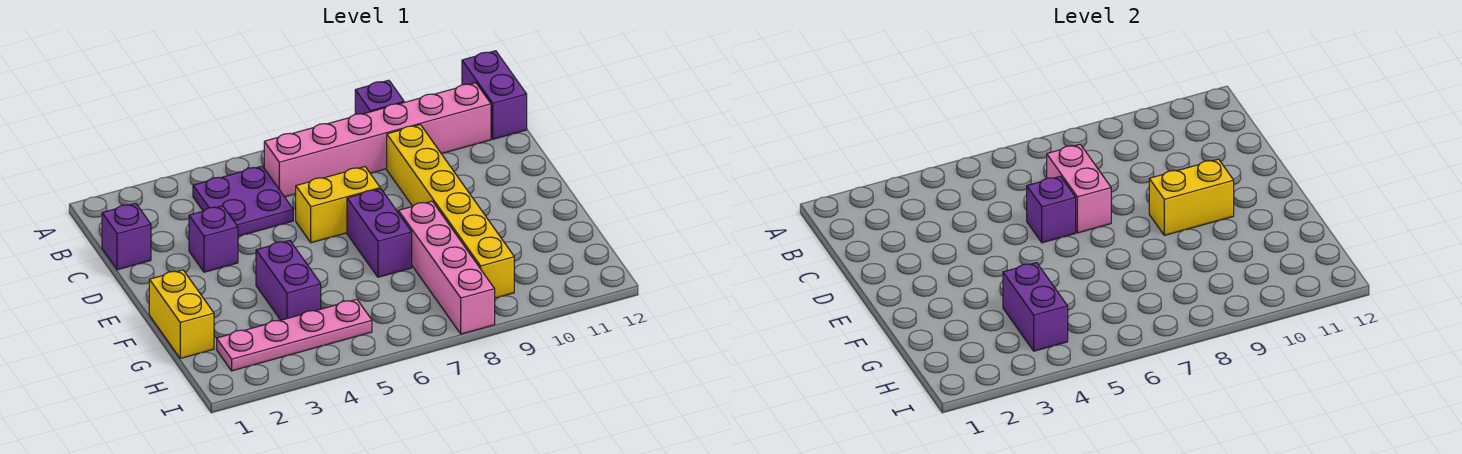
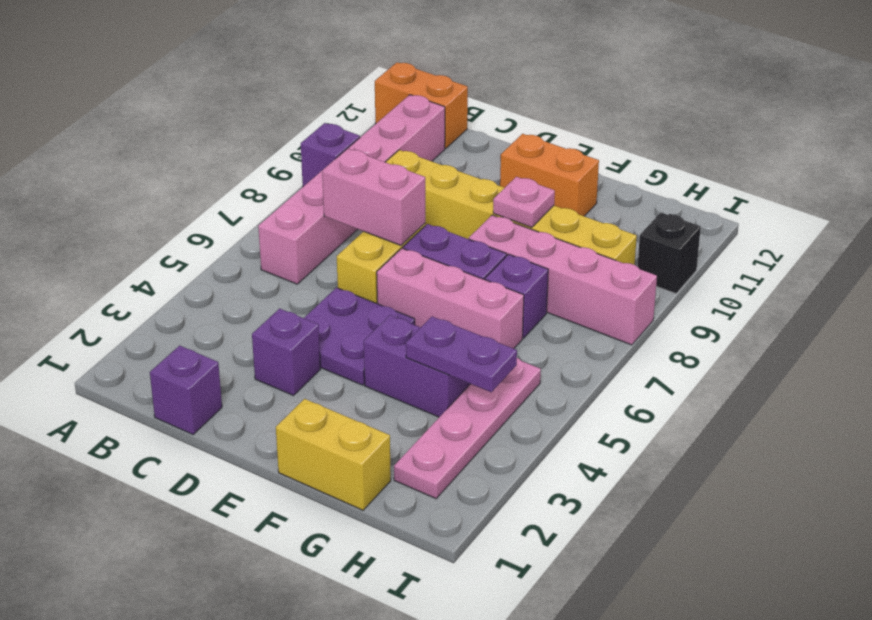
purple 1x2 brick [462,51,527,139] -> orange 1x2 brick [375,62,468,149]
purple 2x2 plate [193,166,293,236] -> purple 2x2 plate moved to [304,288,415,385]
purple 1x1 brick [1027,176,1076,243] -> purple 1x1 brick moved to [485,254,548,338]
none -> pink 1x3 brick [377,248,524,349]
yellow 1x2 brick [1149,159,1234,235] -> none
none -> orange 1x2 brick [500,134,599,216]
none -> pink 1x1 plate [493,177,555,227]
purple 1x2 brick [1003,263,1068,351] -> purple 1x2 plate [406,317,517,392]
none -> black 1x1 brick [638,212,701,294]

